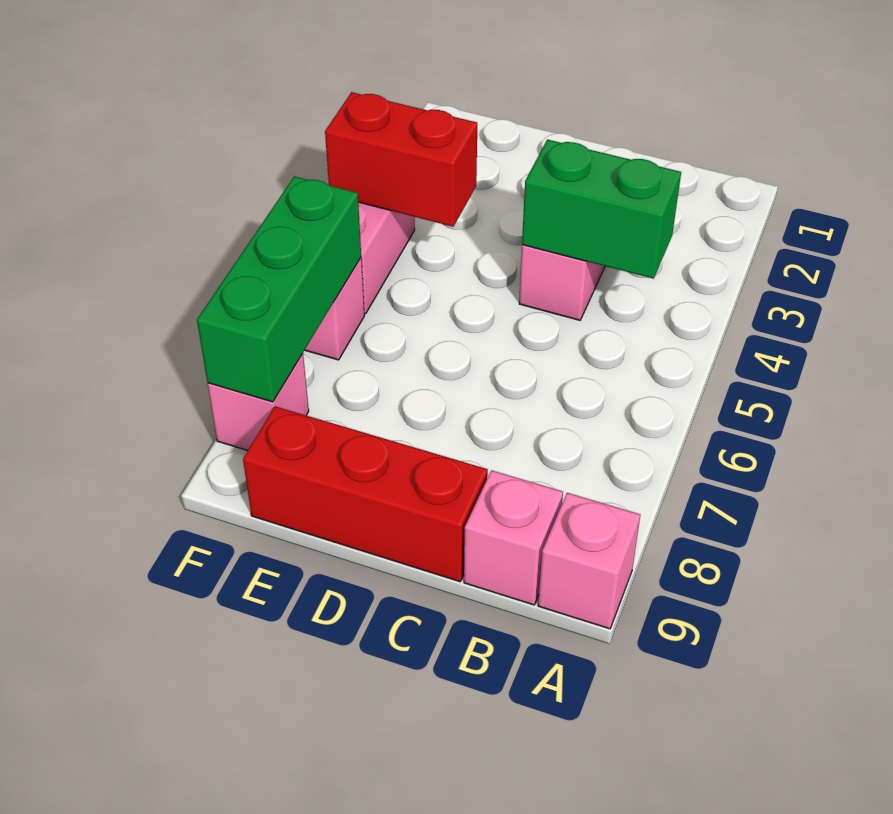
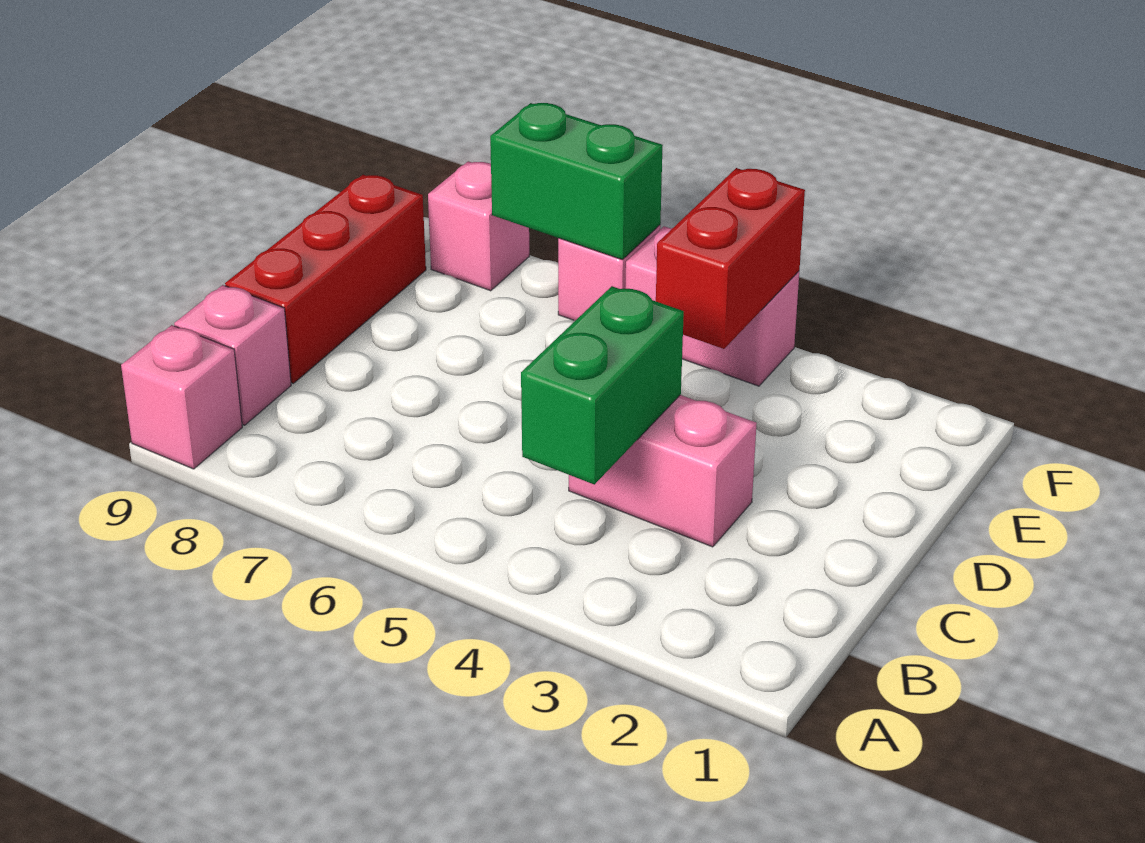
green 1x3 brick [197,176,361,402] -> green 1x2 brick [490,103,663,260]

